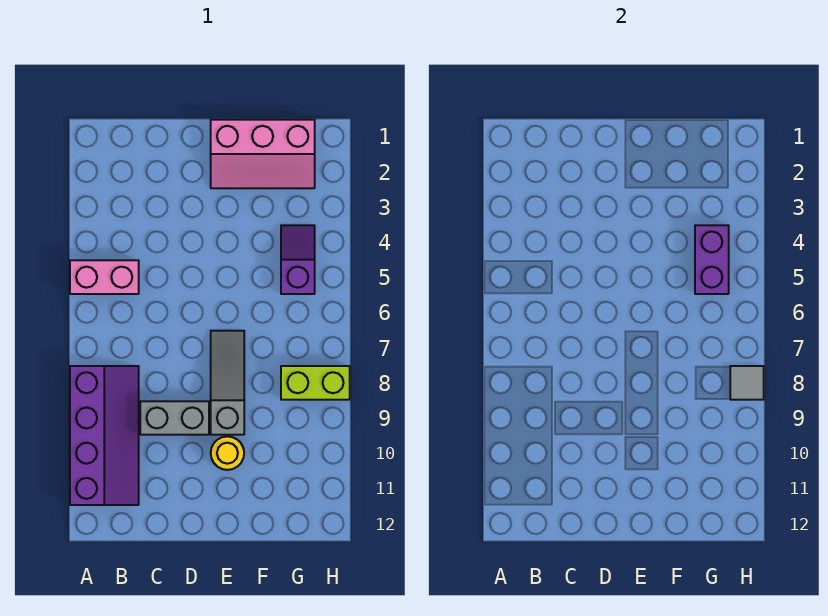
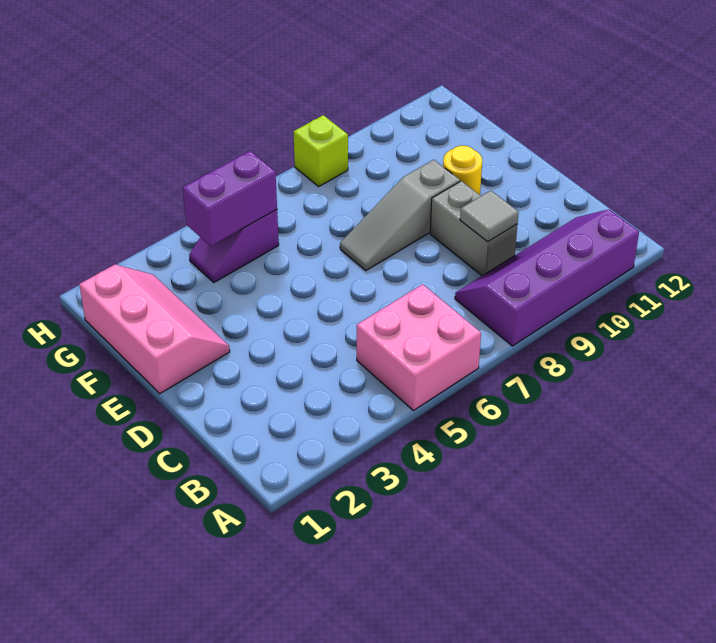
pink 1x2 brick [70,260,139,294] -> pink 2x2 brick [357,284,481,411]
lime 1x2 brick [281,366,350,400] -> lime 1x1 brick [293,115,348,186]
grey 1x1 tile [730,366,764,400] -> grey 1x1 tile moved to [460,190,519,242]

